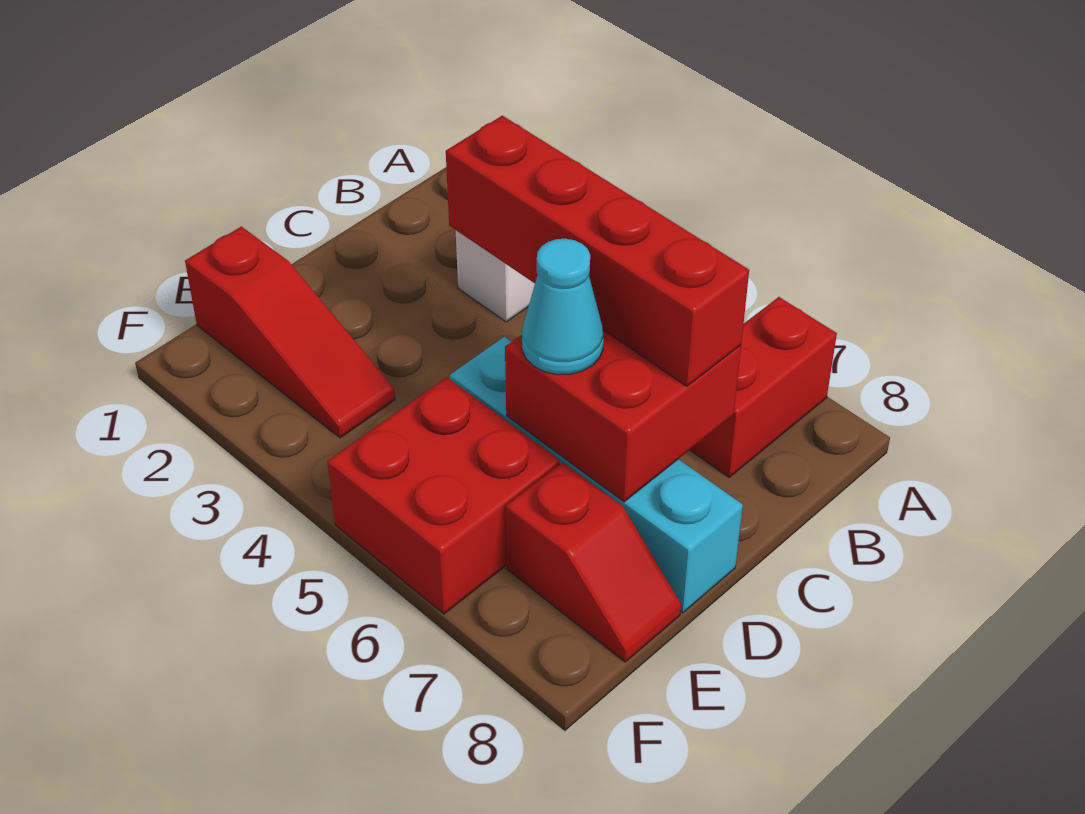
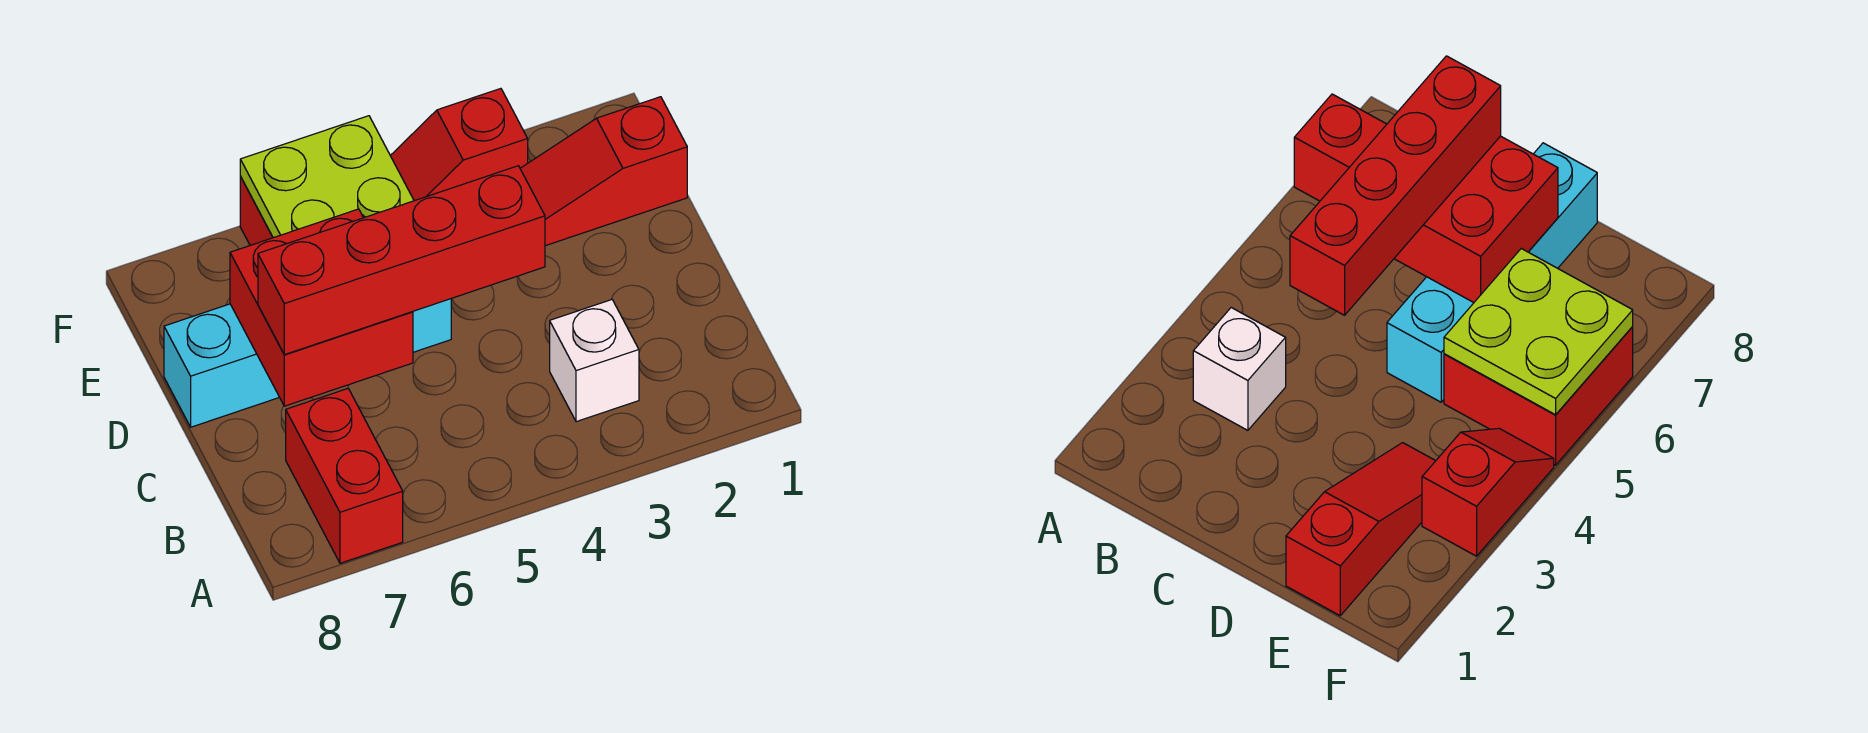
cyan 1x1 cone [522,239,603,374] -> none
none -> lime 2x2 plate [240,116,414,238]
red 1x2 slope [506,462,681,662] -> red 1x2 slope moved to [390,89,528,201]

